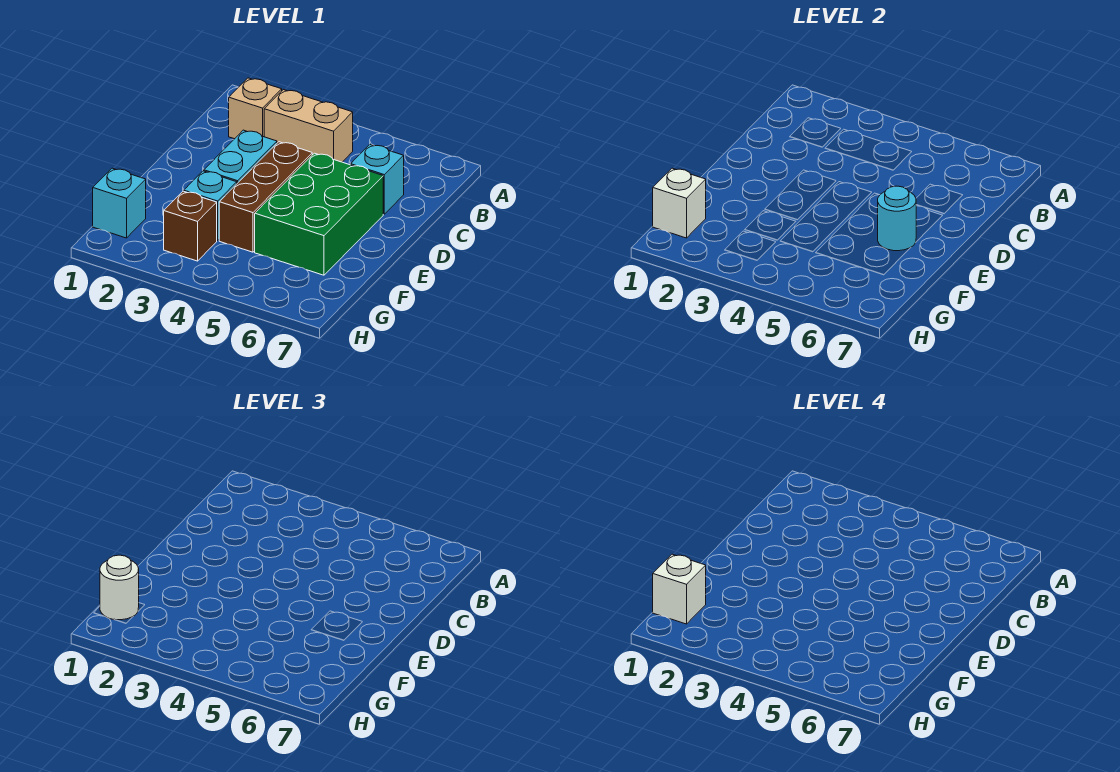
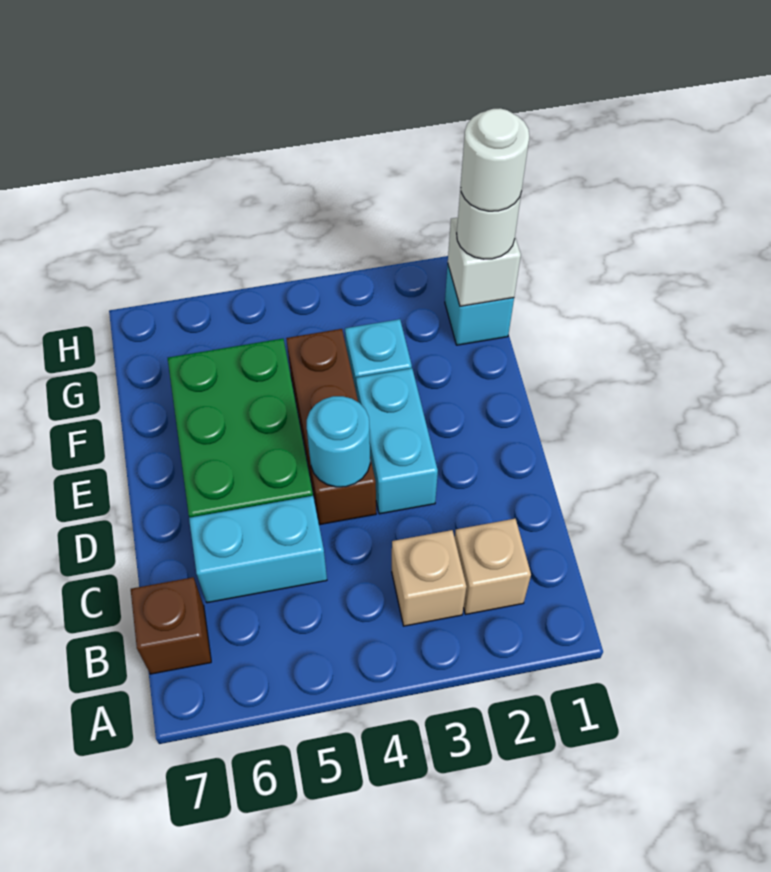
tan 1x2 brick [264,90,353,162] -> tan 1x1 brick [392,530,467,626]
cyan 1x1 brick [351,145,404,214] -> cyan 1x2 brick [189,496,327,603]
cyan 1x1 round brick [878,186,916,251] -> cyan 1x1 round brick moved to [307,396,370,487]
white 1x1 brick [653,554,706,624] -> white 1x1 round brick [461,108,529,211]
brown 1x1 brick [164,191,217,261] -> brown 1x1 brick moved to [131,577,211,674]

